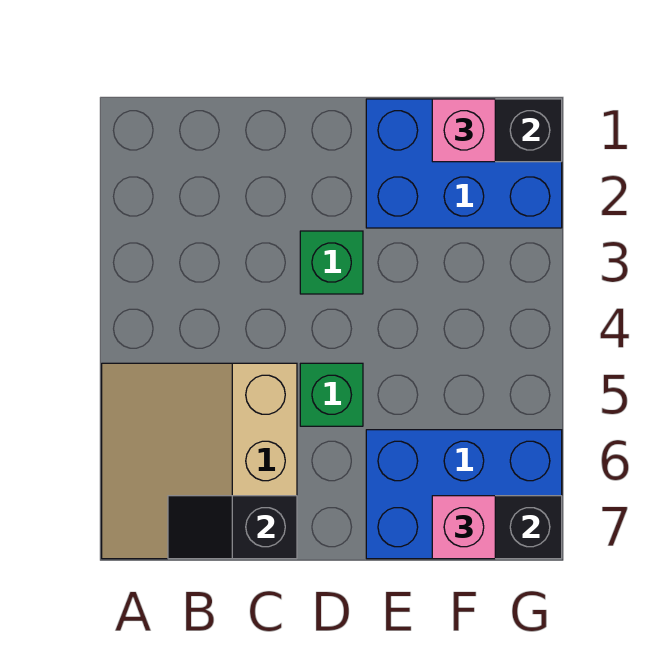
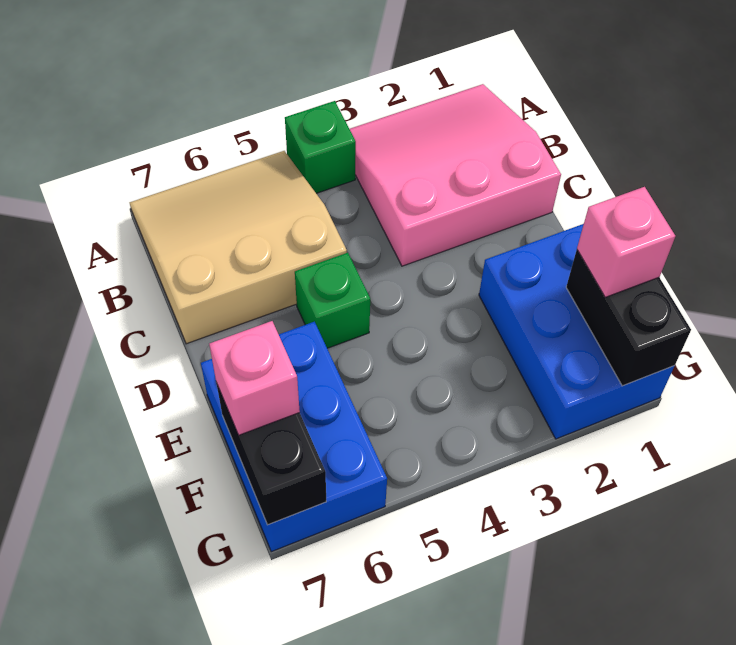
none -> pink 3x3 slope [350,84,561,266]
black 1x2 slope [168,496,297,559] -> none
green 1x1 brick [300,231,363,294] -> green 1x1 brick moved to [285,101,356,193]

